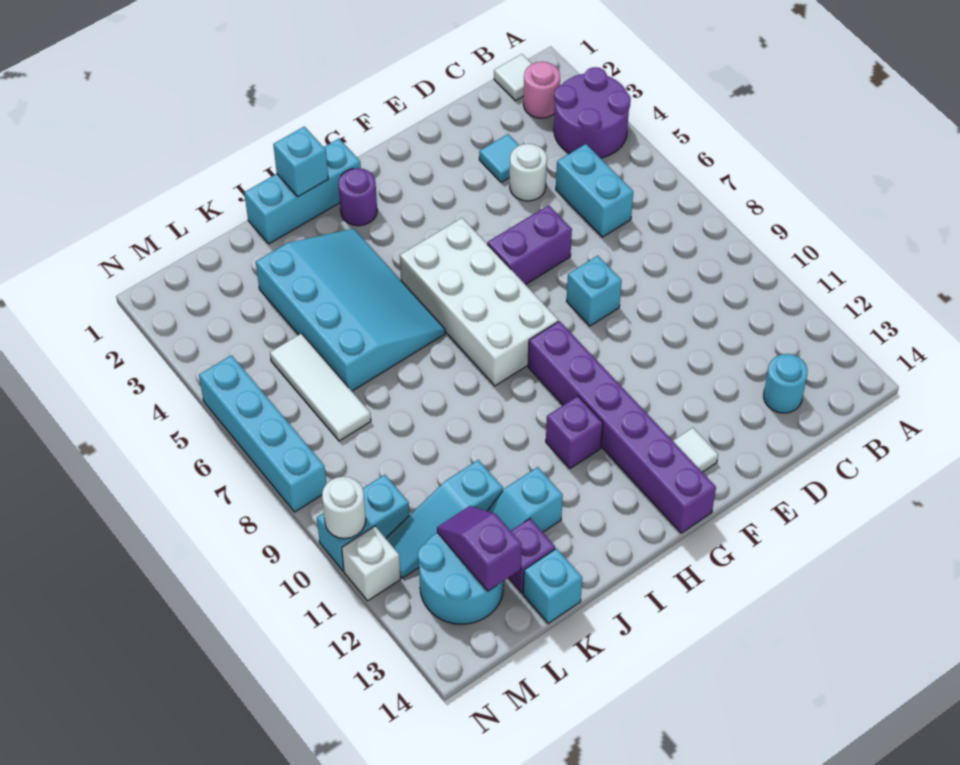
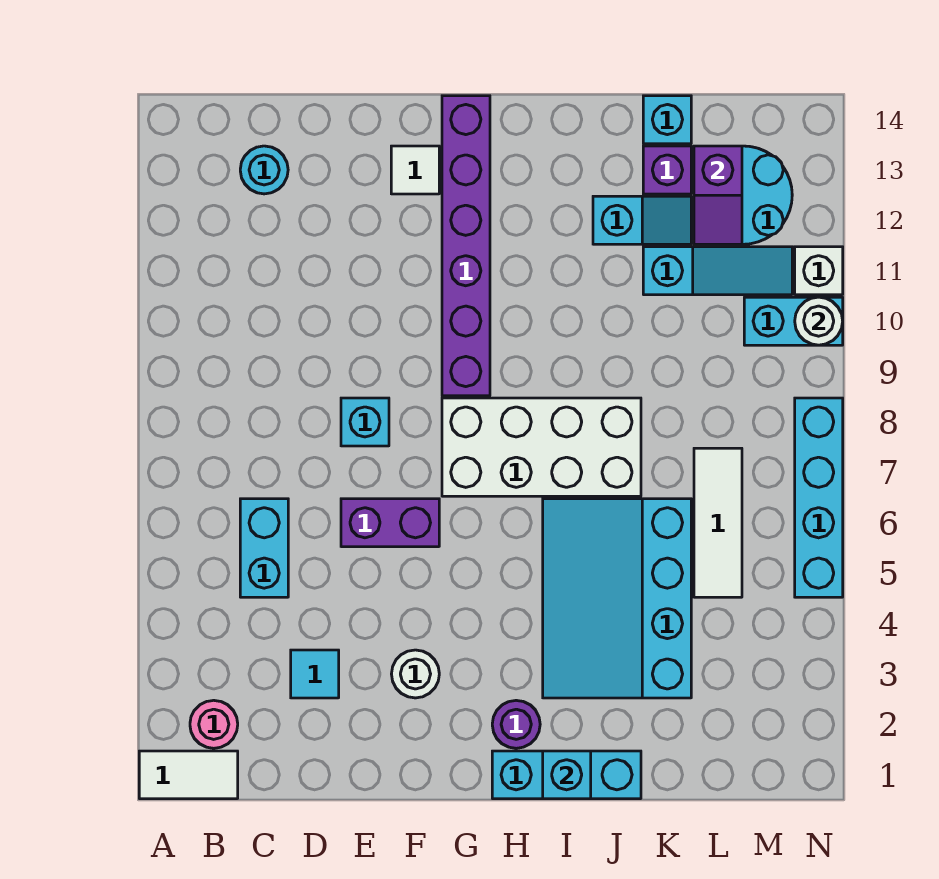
purple 2x2 round brick [554,67,631,158] -> none
white 1x1 tile [494,54,532,101] -> white 1x2 tile [139,751,238,799]
white 1x1 round brick [510,144,547,201] -> white 1x1 round brick moved to [392,650,439,698]
white 2x4 brick [400,218,558,386] -> white 2x4 brick turned to [442,398,641,496]
purple 1x1 brick [546,396,603,469] -> none

